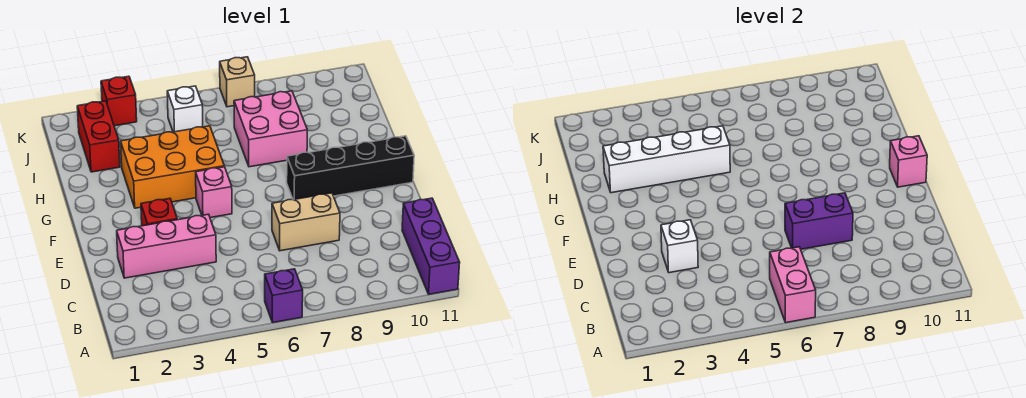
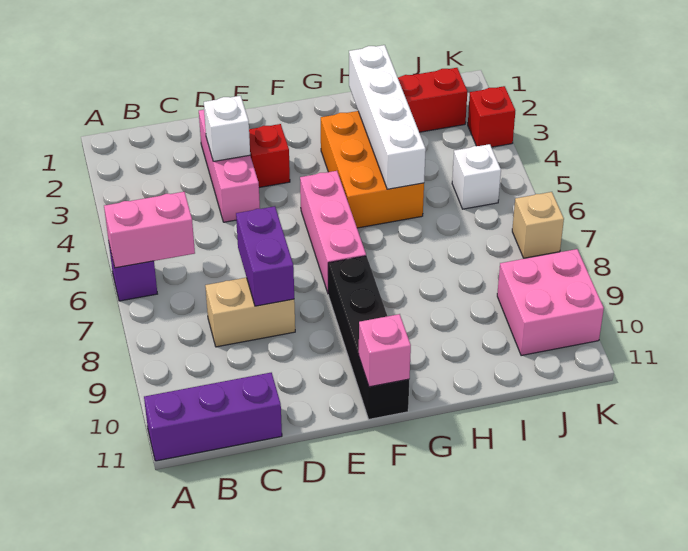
tan 1x2 brick [272,193,340,251] -> tan 1x2 brick turned to [205,278,295,347]
pink 1x1 brick [196,167,232,218] -> pink 1x3 brick [300,171,366,293]
pink 2x2 brick [234,91,307,167] -> pink 2x2 brick moved to [497,249,604,356]

